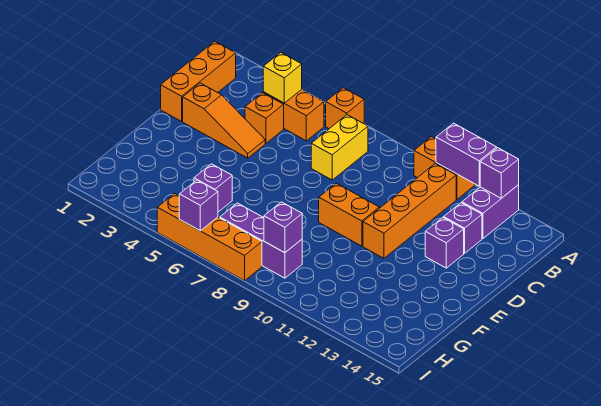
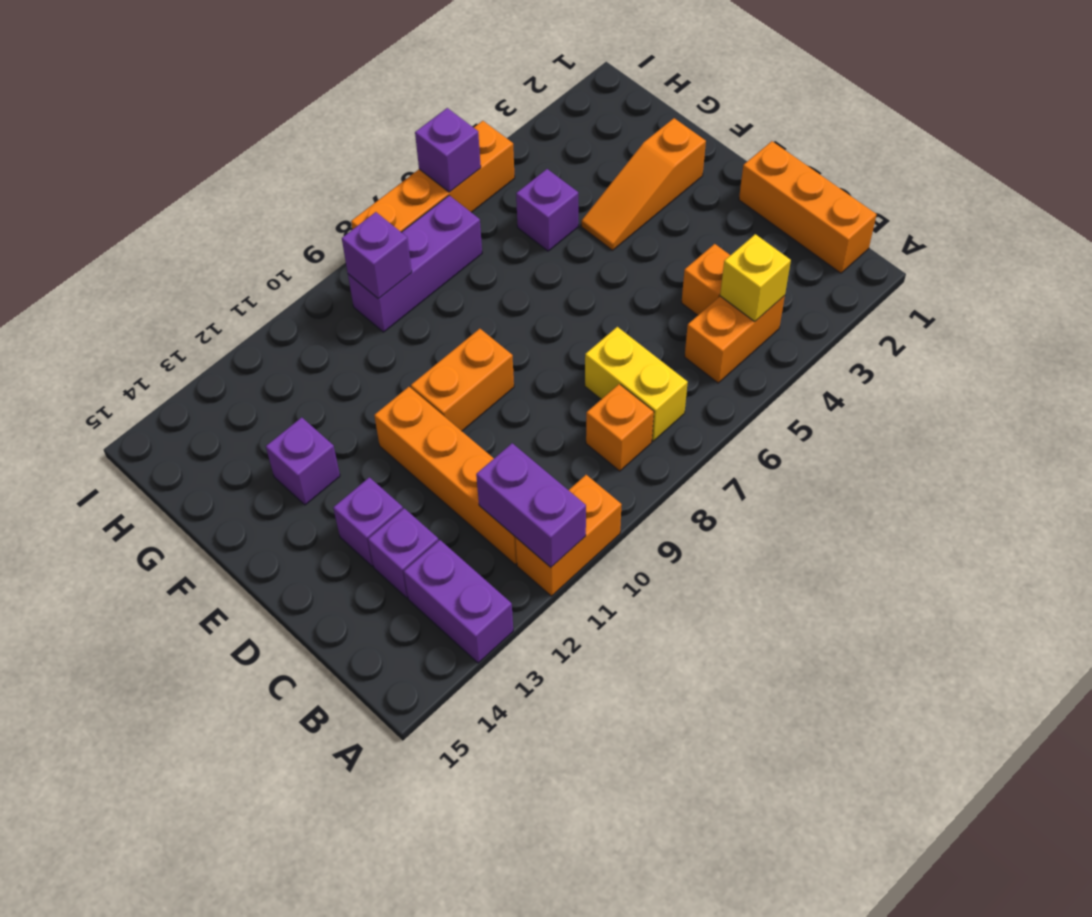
orange 1x1 brick [326,88,364,129] -> orange 1x1 brick moved to [586,384,654,471]
purple 1x2 brick [436,123,497,186] -> purple 1x2 brick turned to [476,443,586,567]
purple 1x1 brick [480,148,519,198] -> purple 1x1 brick moved to [266,417,340,505]
orange 1x3 slope [183,83,265,158] -> orange 1x3 slope moved to [581,118,706,250]

